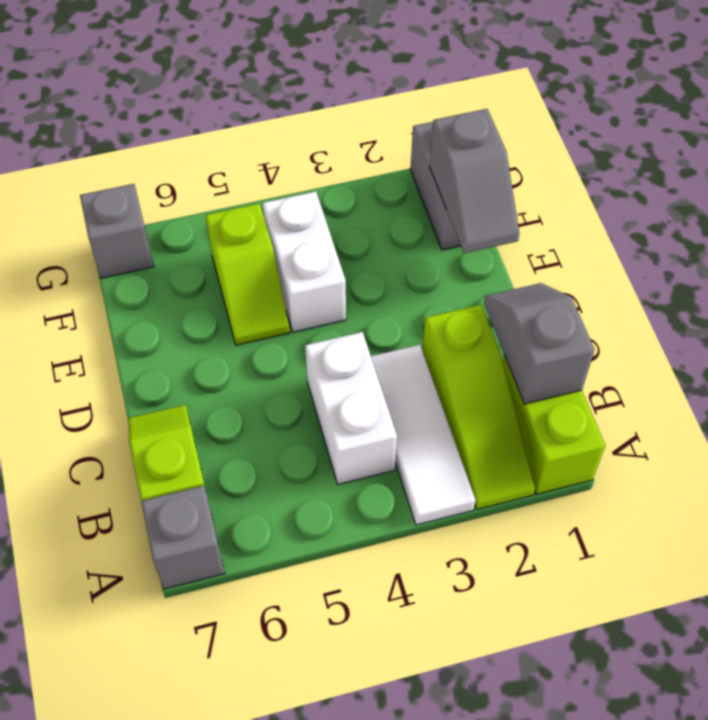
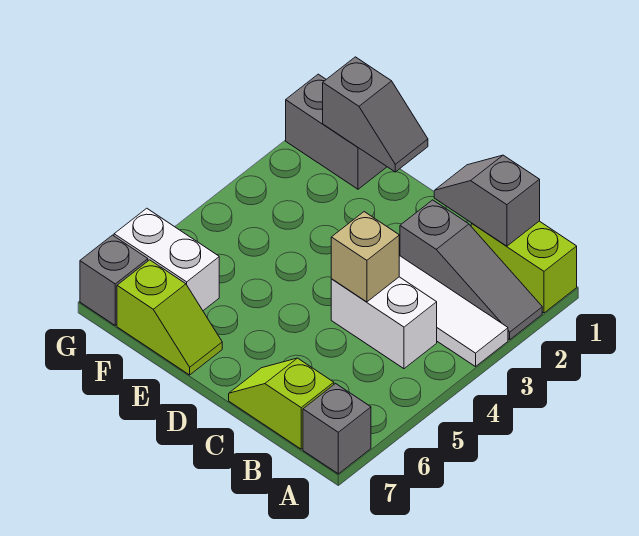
lime 1x3 slope [422,305,535,509] -> grey 1x3 slope [400,200,542,340]
none -> tan 1x1 brick [331,212,399,302]
white 1x2 brick [263,191,346,332] -> white 1x2 brick moved to [114,208,219,311]
lime 1x2 slope [205,203,290,345] -> lime 1x2 slope moved to [117,260,222,375]

